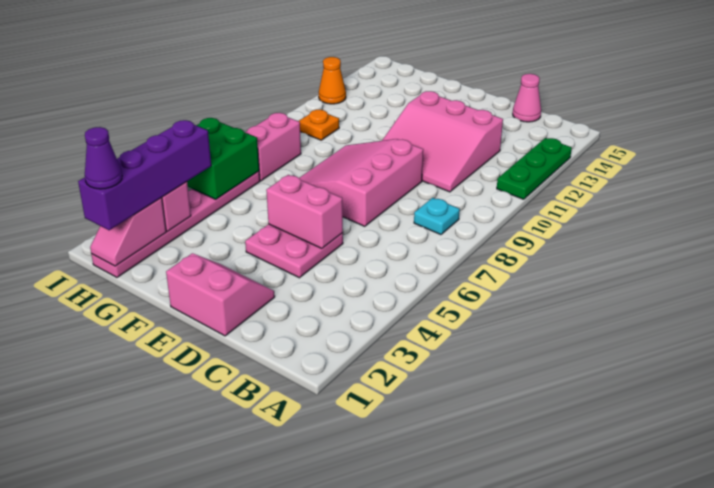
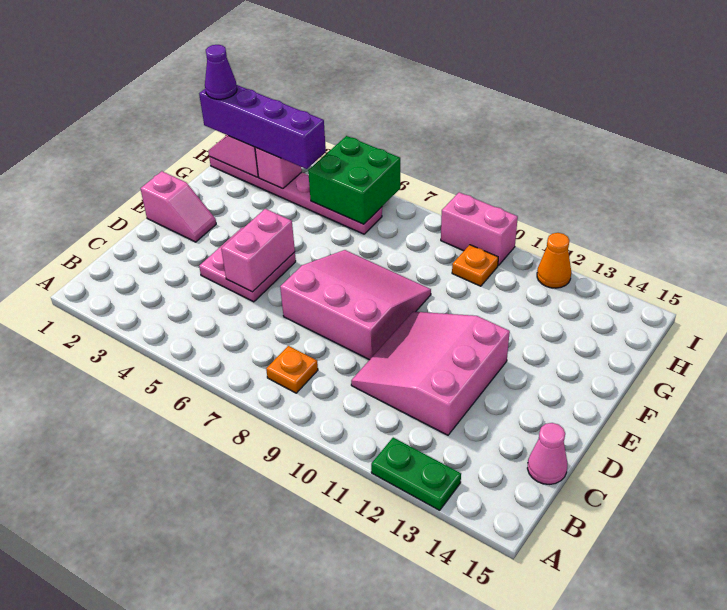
green 1x3 plate [497,138,572,199] -> green 1x2 plate [371,438,461,510]
cyan 1x1 plate [414,198,460,235] -> orange 1x1 plate [266,346,318,393]
pink 2x2 slope [166,253,275,336] -> pink 1x2 slope [141,171,216,242]
pink 1x2 brick [245,113,301,181] -> pink 1x2 brick moved to [441,192,518,266]

